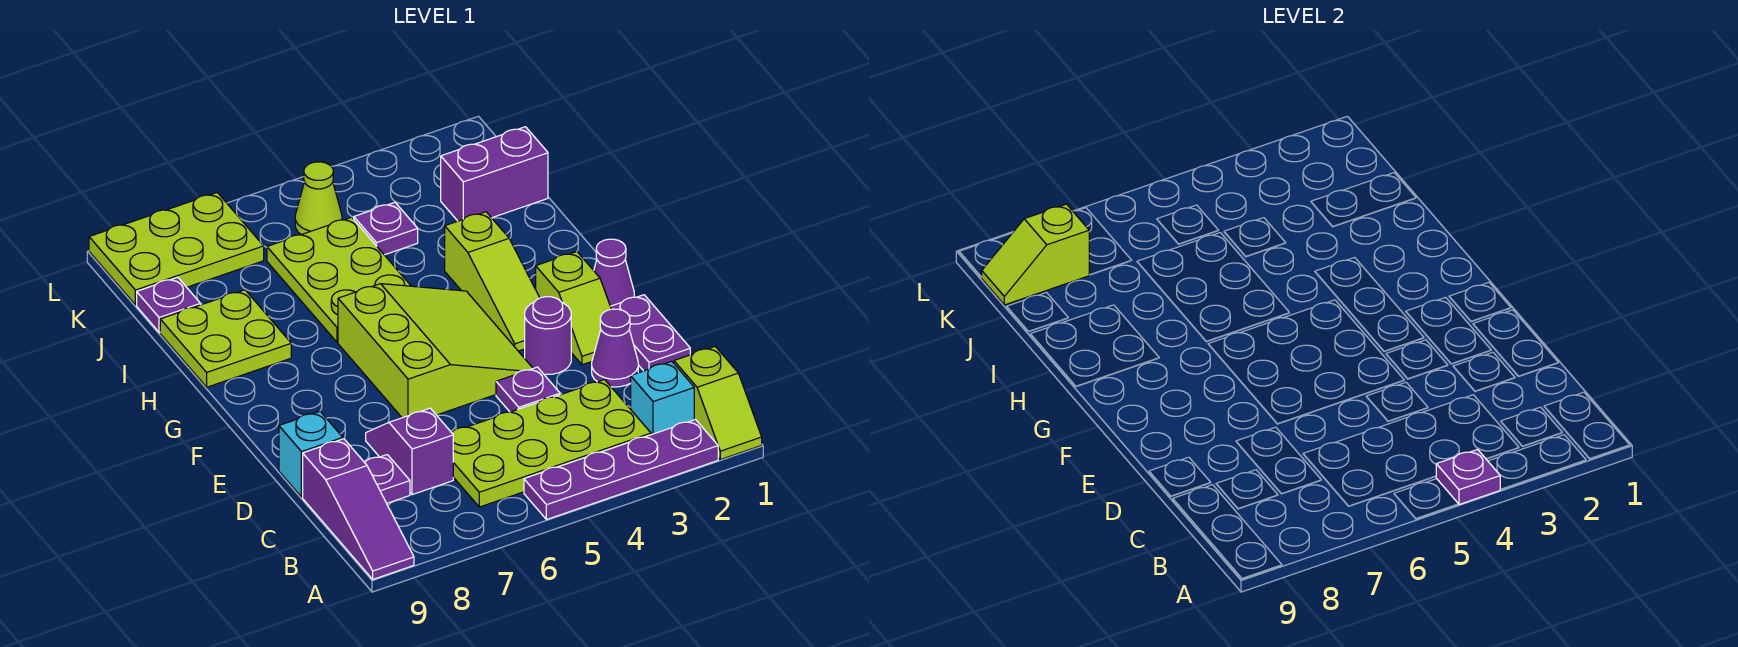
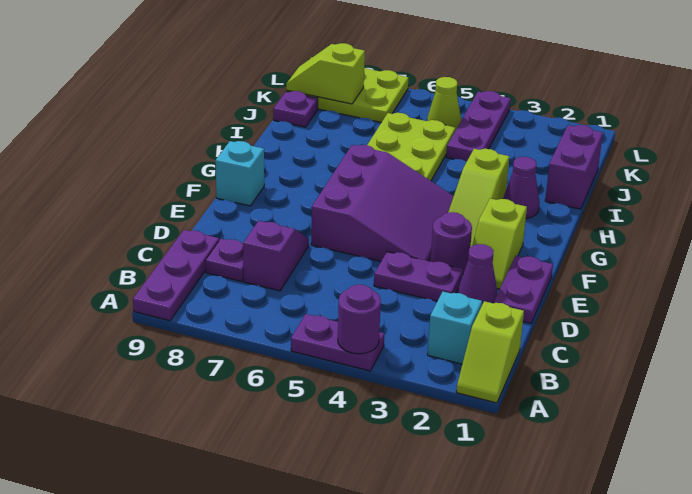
purple 1x4 plate [524,420,718,520] -> purple 1x2 plate [291,314,384,371]
purple 1x1 plate [1436,450,1501,505] -> purple 1x1 round brick [338,285,381,354]
purple 1x3 slope [303,439,414,579] -> purple 1x3 plate [133,230,219,321]
lime 2x4 plate [452,380,651,507] -> none
purple 1x1 plate [496,367,560,412] -> purple 1x2 plate [374,252,463,301]
cyan 1x1 brick [279,412,343,497] -> cyan 1x1 brick moved to [215,141,264,206]
lime 3x3 slope [338,284,533,418] -> purple 3x3 slope [311,145,454,261]
purple 1x1 cone [594,239,634,306] -> purple 1x1 cone moved to [503,157,540,219]
lime 2x2 plate [160,290,291,387] -> none
purple 1x2 brick [441,127,548,221] -> purple 1x2 brick turned to [545,125,603,209]
purple 1x1 plate [354,203,418,255] -> purple 1x3 plate [446,91,511,162]

